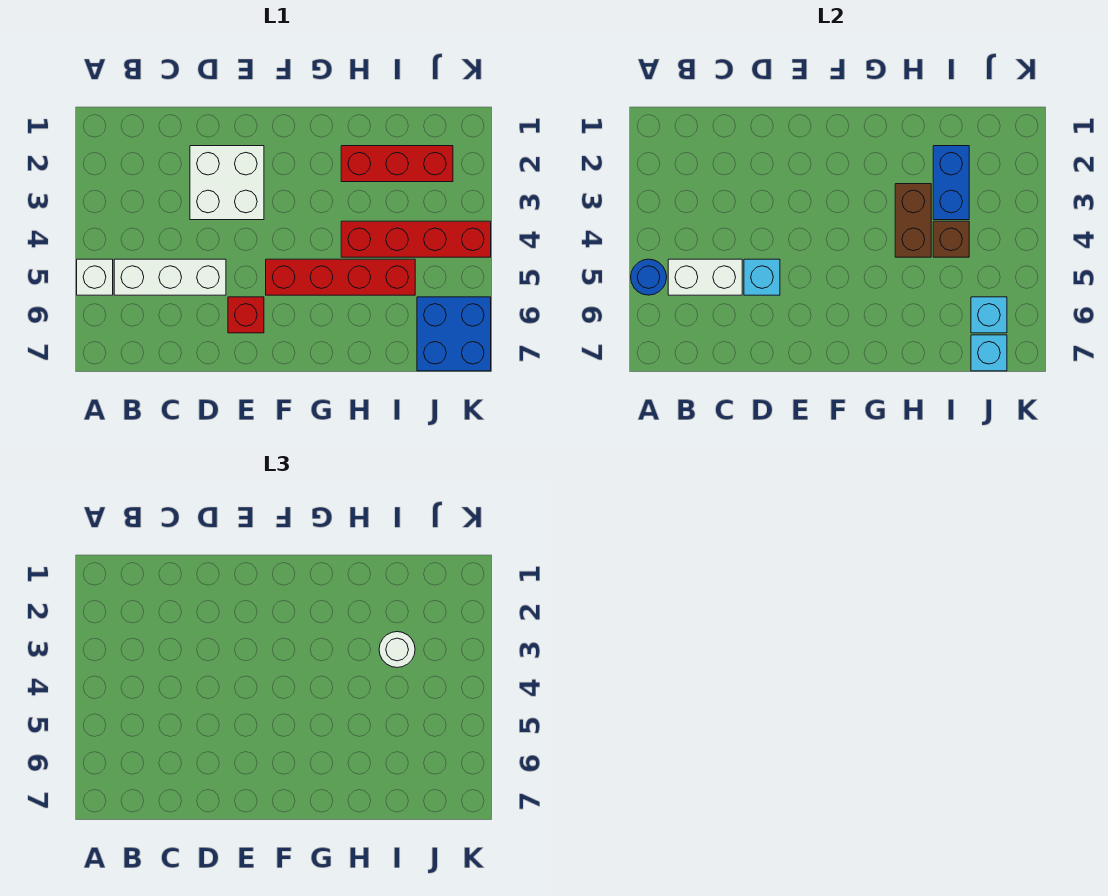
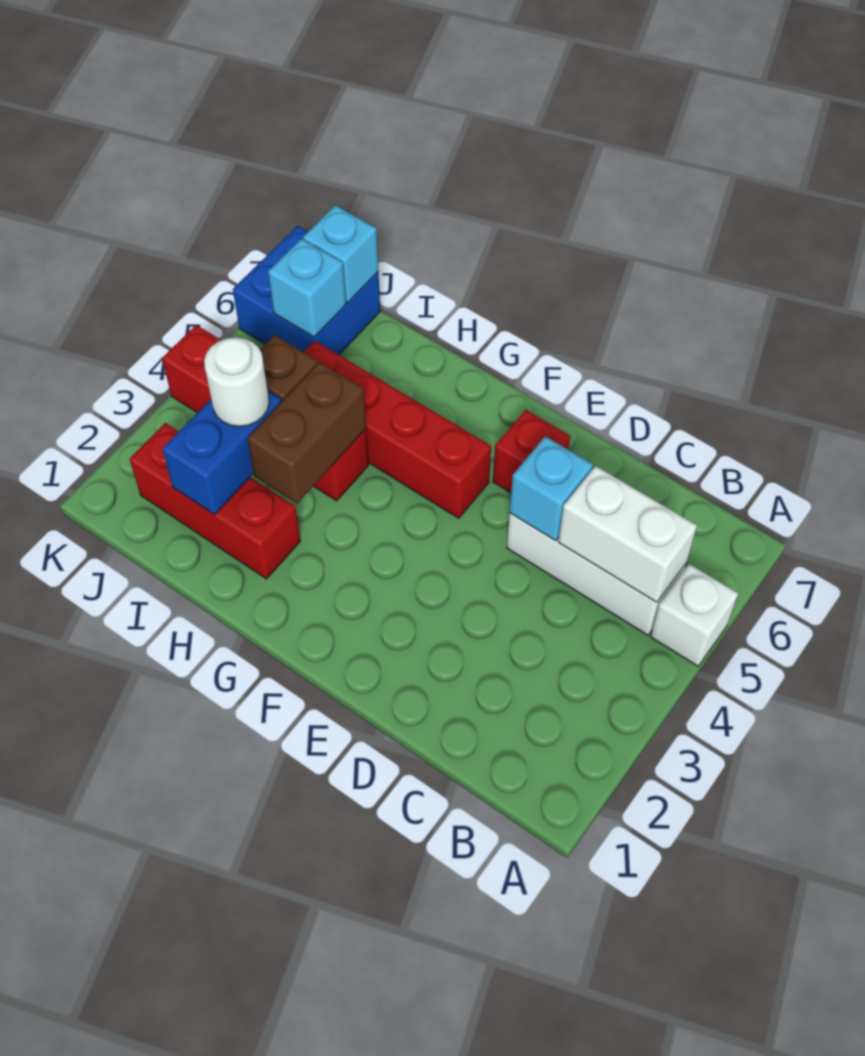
blue 1x1 round brick [631,259,667,295] -> none
white 2x2 brick [190,146,264,220] -> none

